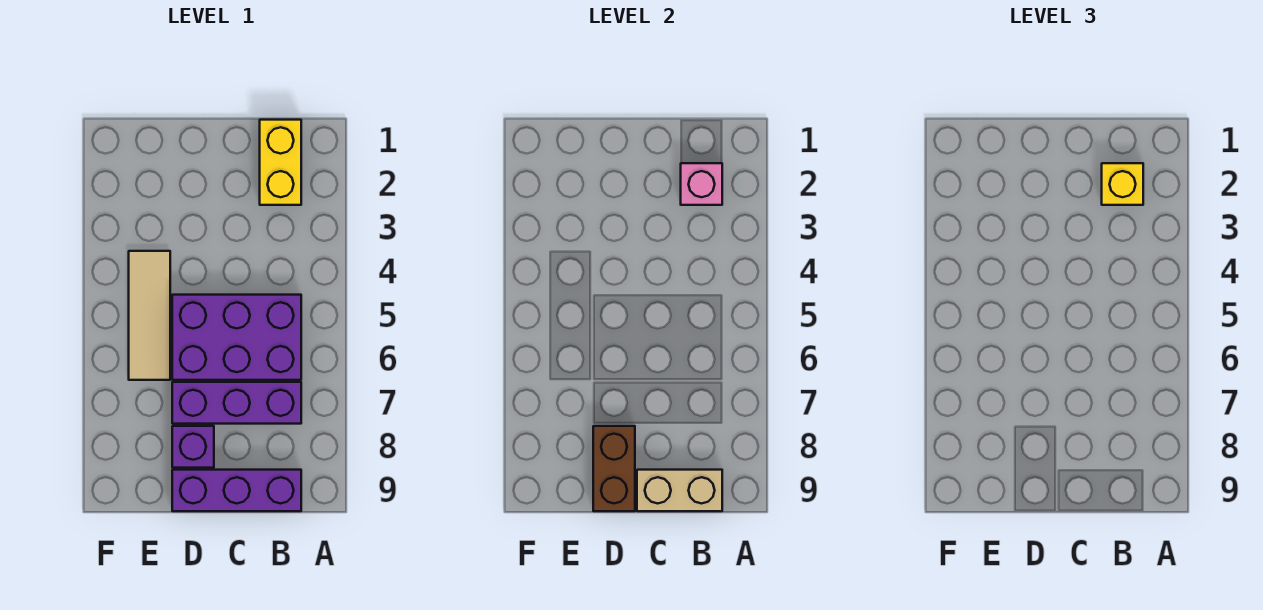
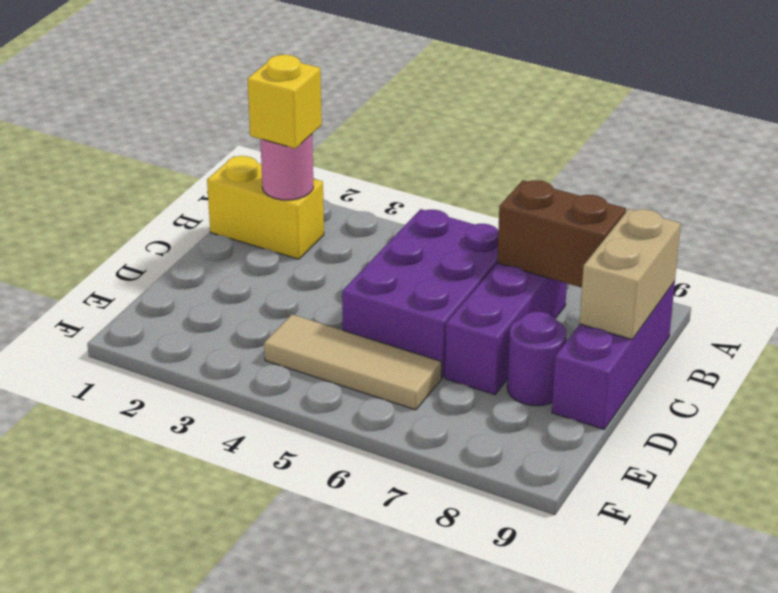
pink 1x1 brick [681,163,722,205] -> pink 1x1 round brick [260,134,313,200]
purple 1x1 brick [172,426,214,468] -> purple 1x1 round brick [507,312,566,406]
brown 1x2 brick [593,426,635,511] -> brown 1x2 brick moved to [497,180,626,288]

